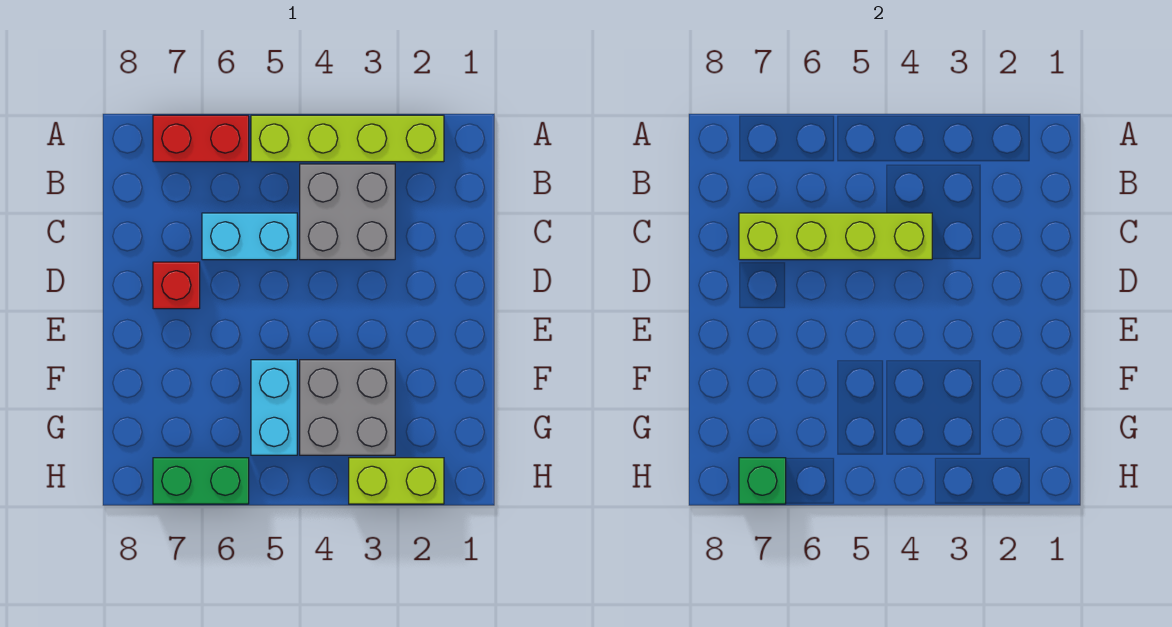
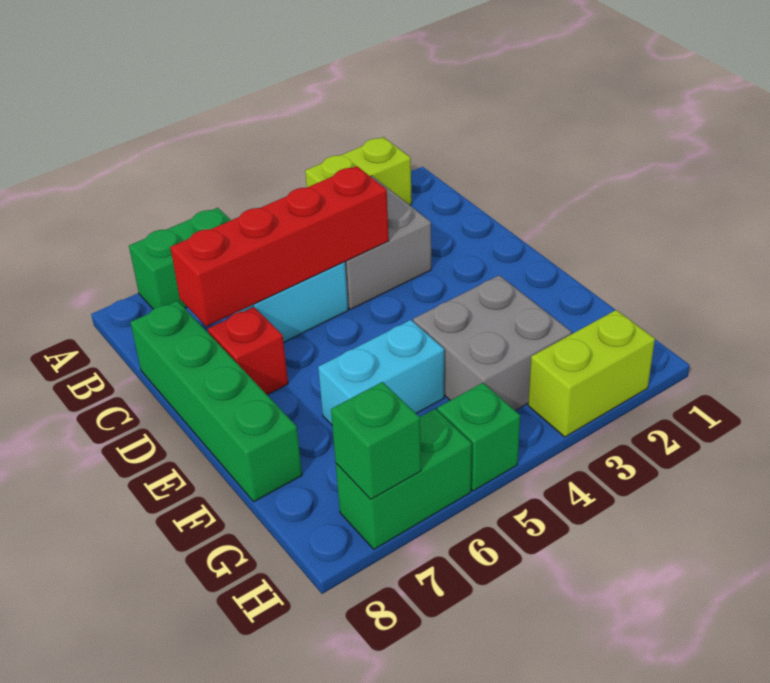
lime 1x4 brick [251,115,444,162] -> lime 1x2 brick [305,137,412,205]
red 1x2 brick [153,115,249,162] -> green 1x2 brick [129,208,231,309]
lime 1x4 brick [739,213,932,260] -> red 1x4 brick [170,166,389,327]
none -> green 1x4 brick [130,301,302,502]
cyan 1x2 brick [251,360,297,455] -> cyan 1x2 brick turned to [318,320,444,425]
none -> green 1x1 brick [437,383,520,491]

